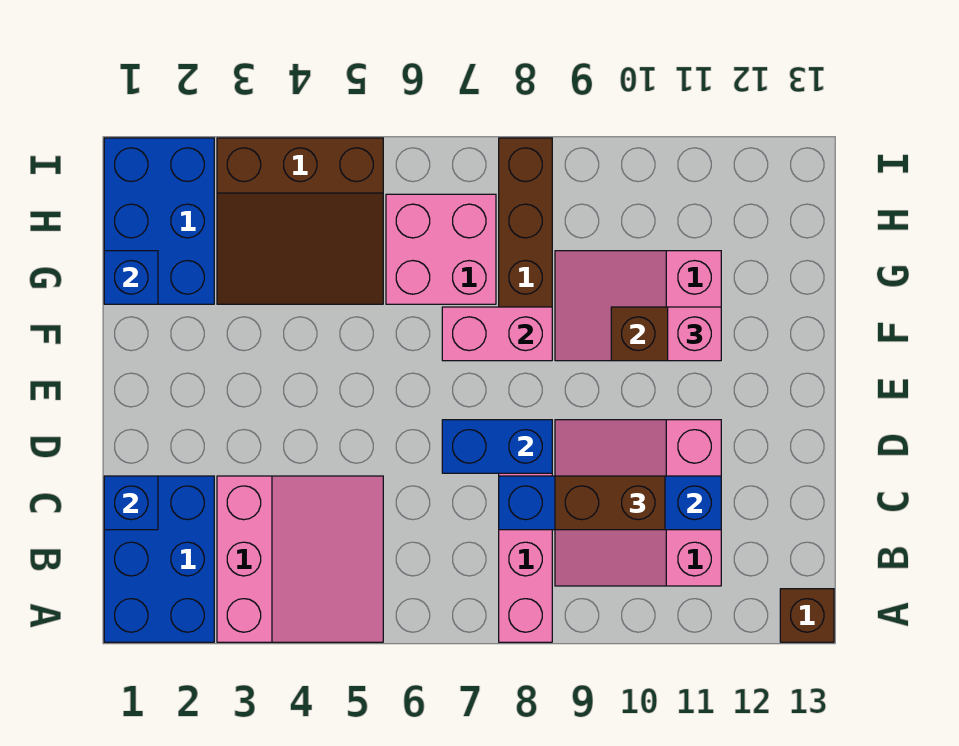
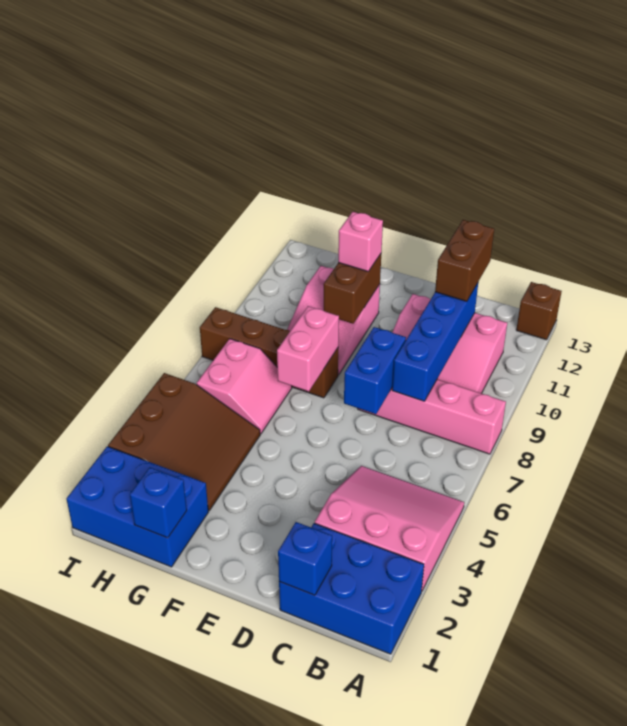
brown 1x2 brick [555,476,665,530] -> brown 1x2 brick moved to [435,220,494,301]
pink 2x2 brick [386,194,496,304] -> pink 2x2 slope [196,339,292,434]

